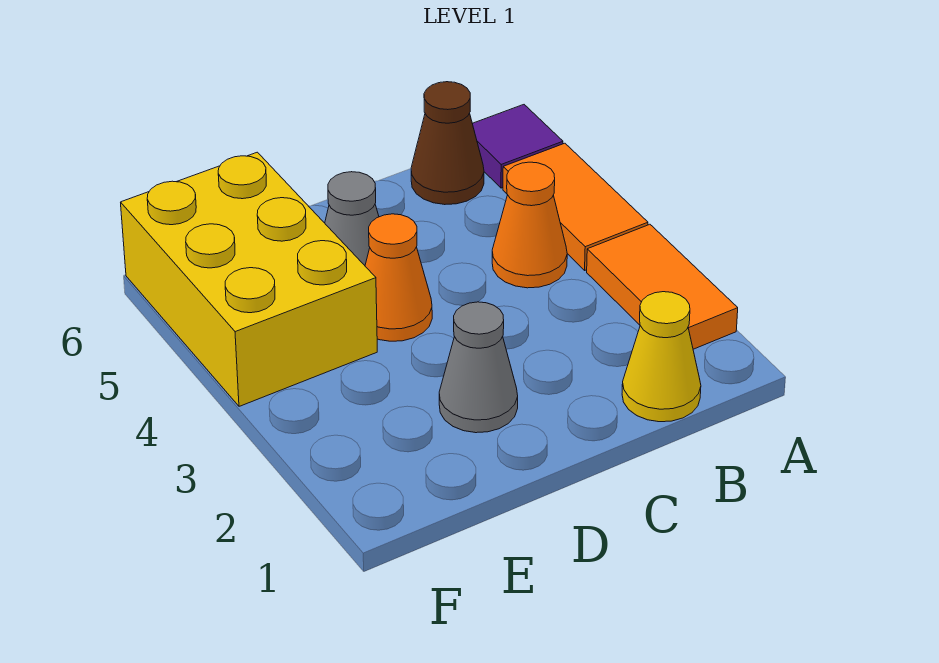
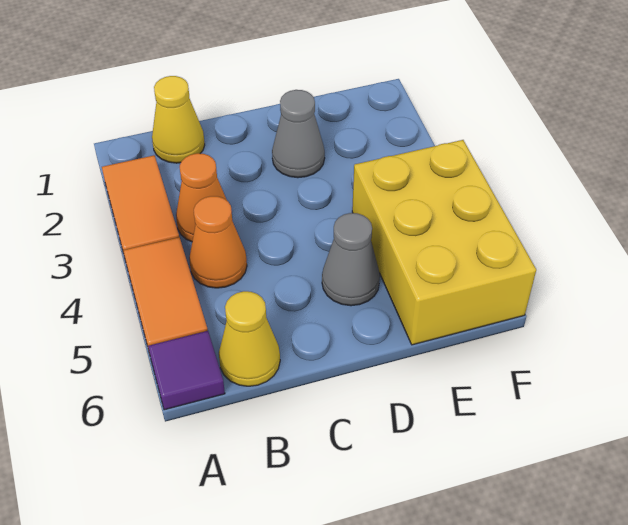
brown 1x1 cone [411,82,484,205] -> yellow 1x1 cone [219,291,280,386]
orange 1x1 cone [365,214,432,341] -> orange 1x1 cone moved to [176,153,227,242]

